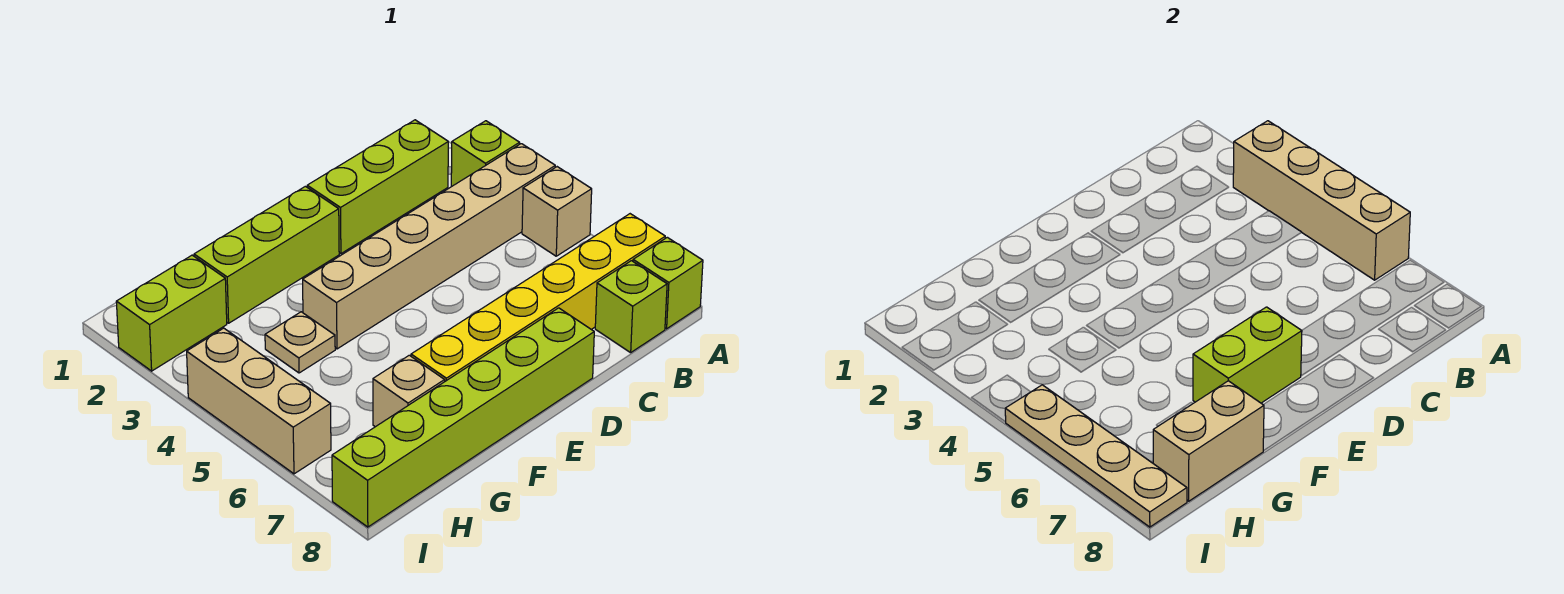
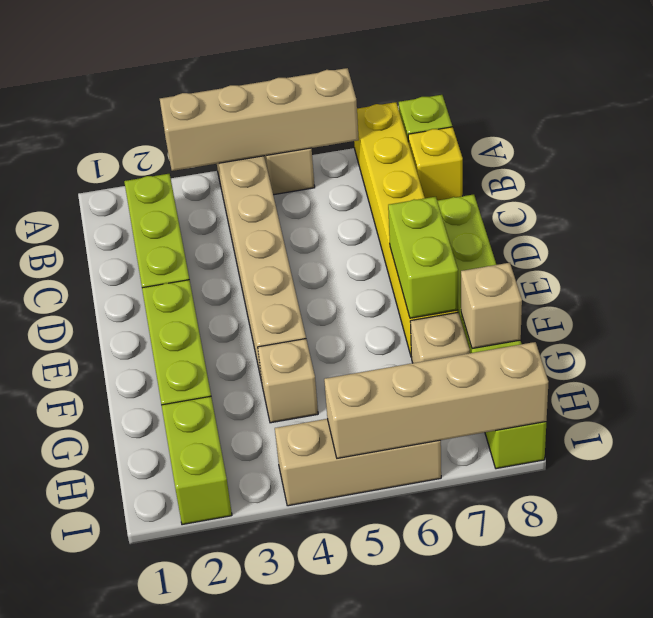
lime 1x1 brick [451,121,520,187] -> none
lime 1x1 brick [595,261,667,353] -> yellow 1x1 brick [408,127,463,200]
tan 1x1 plate [265,312,335,373] -> tan 1x1 brick [258,339,318,423]
tan 1x2 brick [1153,381,1264,501] -> tan 1x1 brick [461,263,522,349]
tan 1x4 plate [1005,385,1187,527] -> tan 1x4 brick [324,342,548,458]

